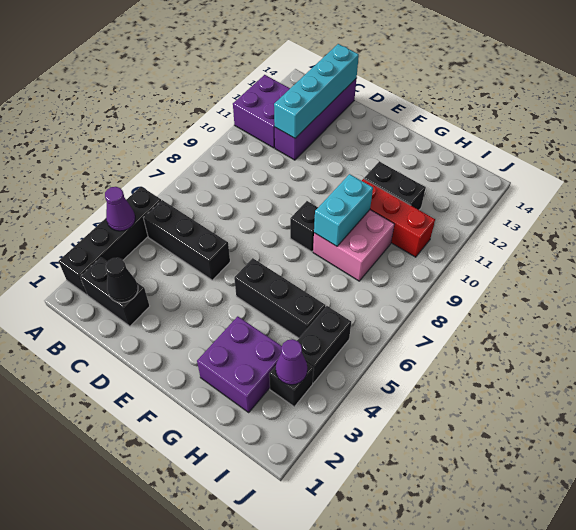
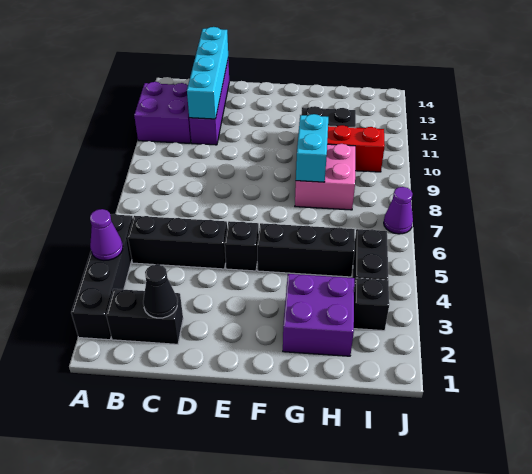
black 1x1 brick [290,201,318,252] -> black 1x1 brick moved to [225,221,259,271]
purple 1x1 cone [276,339,307,385] -> purple 1x1 cone moved to [384,187,413,234]

